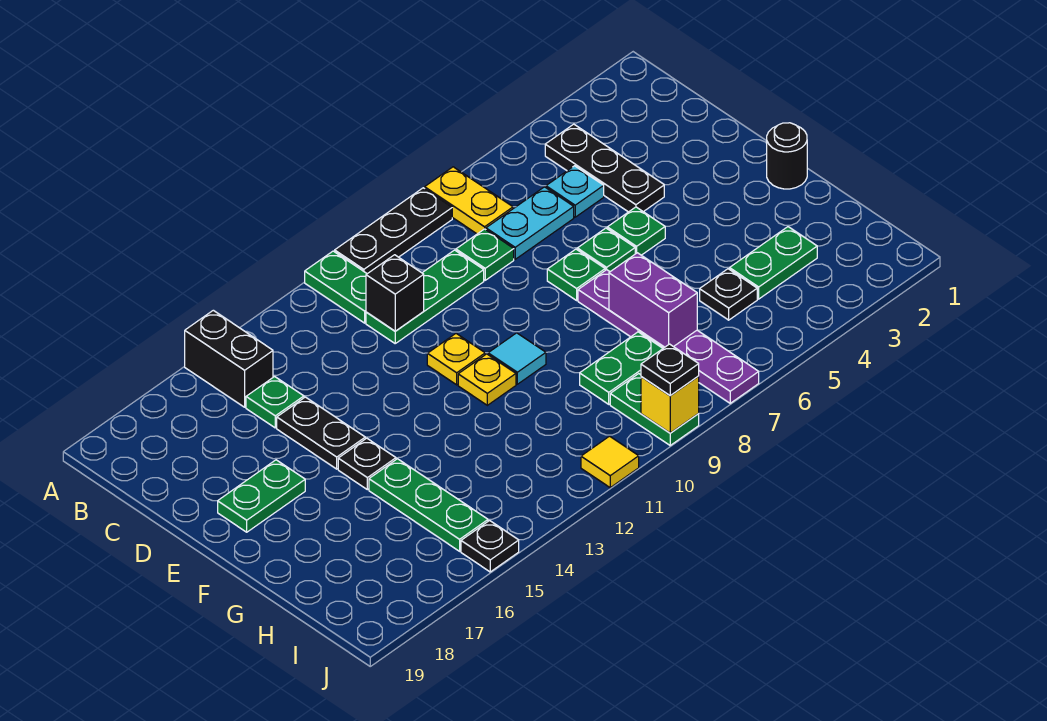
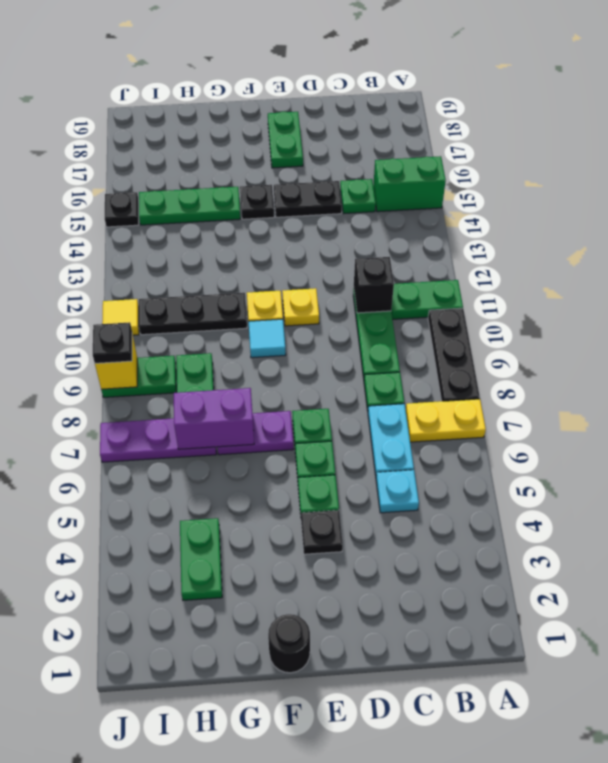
black 1x2 brick [185,310,273,407] -> green 1x2 brick [373,156,446,212]
black 1x3 plate [545,124,664,212] -> black 1x3 plate moved to [139,293,247,335]
black 1x1 plate [700,269,757,320] -> black 1x1 plate moved to [301,510,343,554]

